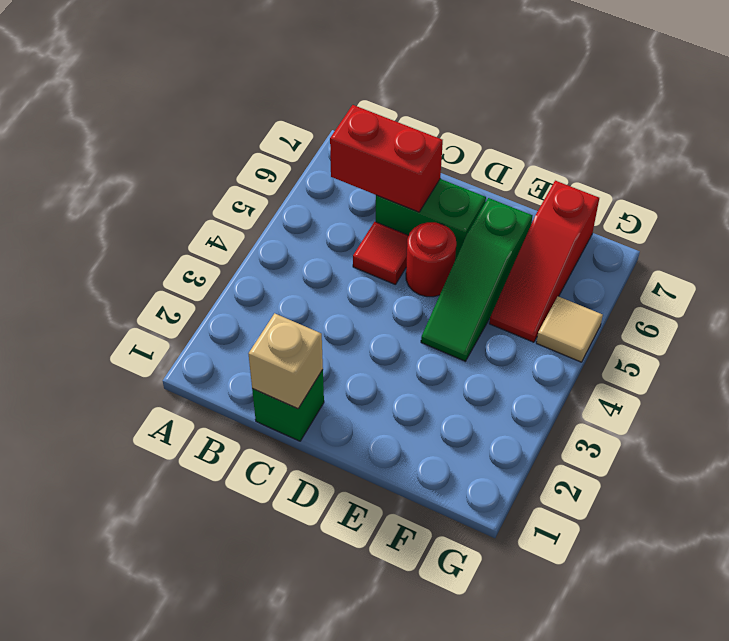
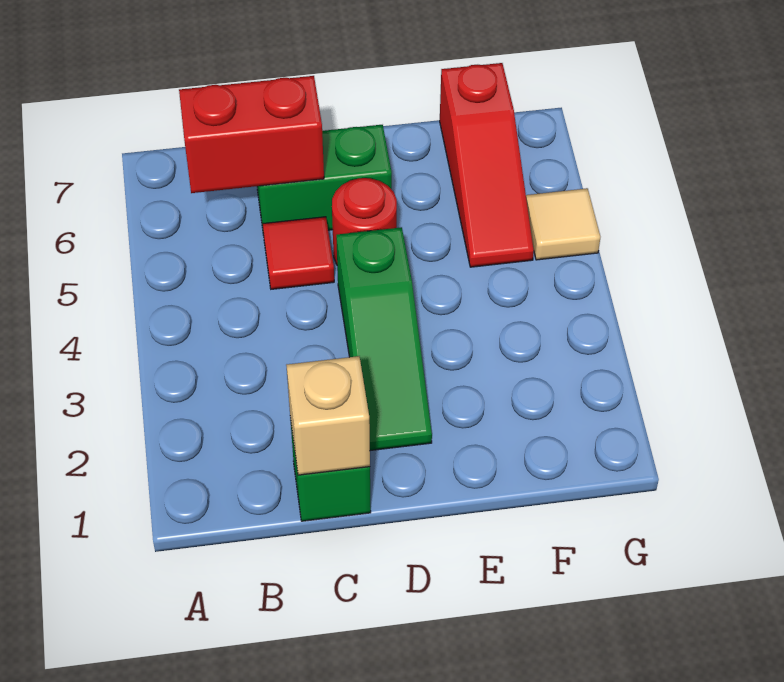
green 1x3 slope [421,198,533,361] -> green 1x3 slope moved to [336,227,432,451]

